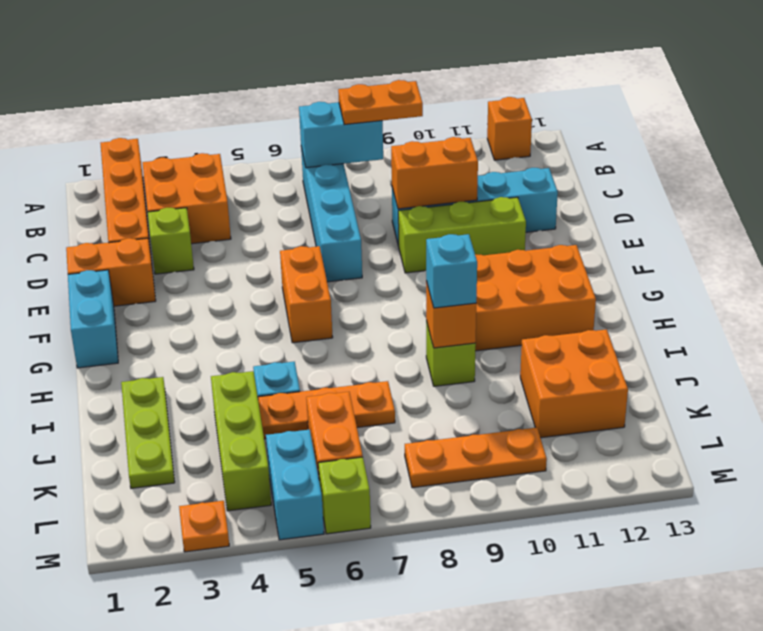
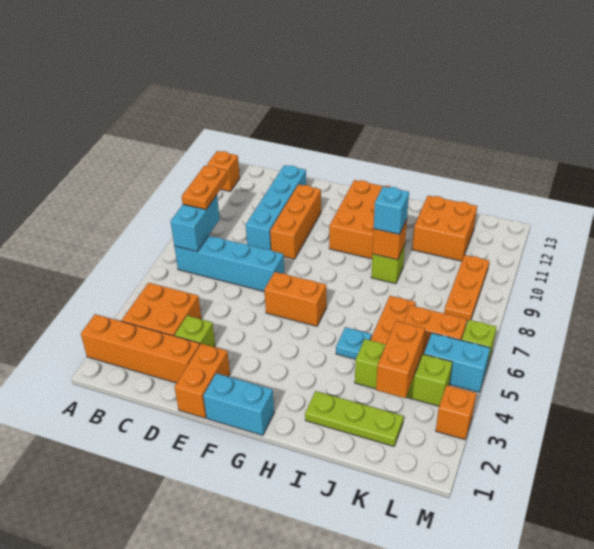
orange 1x2 brick [391,137,478,209] -> orange 1x2 brick moved to [376,321,425,398]
lime 1x3 brick [398,197,526,273] -> orange 1x3 brick [270,184,321,259]
orange 1x1 plate [179,501,229,552] -> orange 1x1 brick [436,385,476,440]

